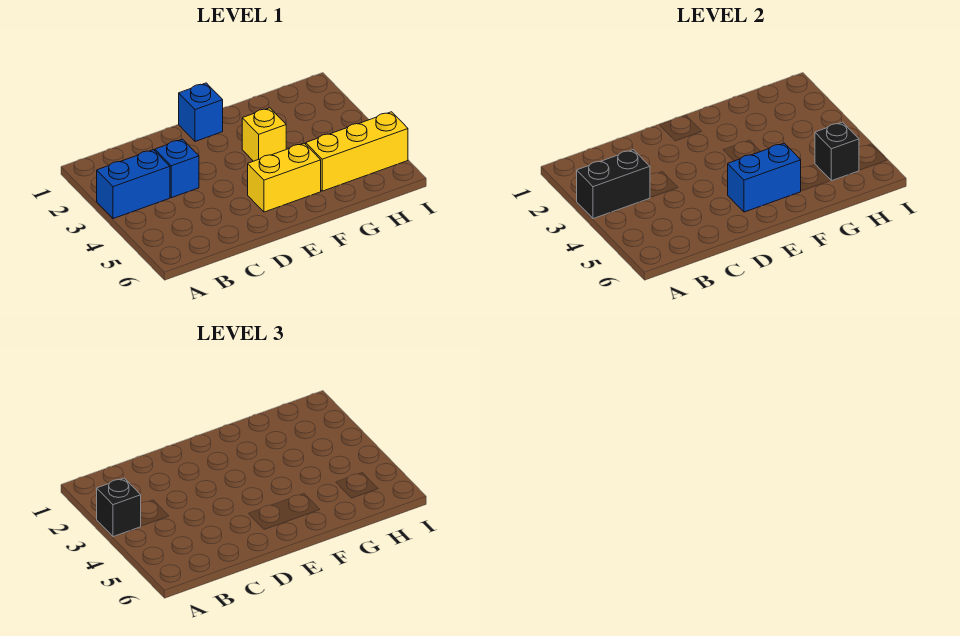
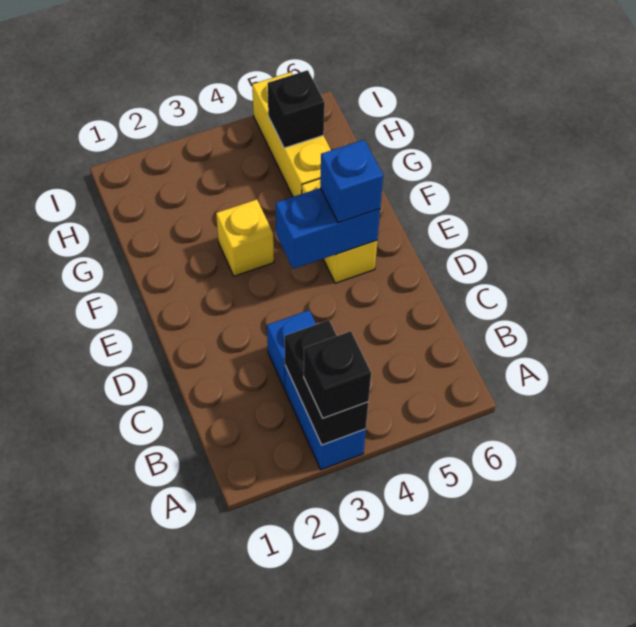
blue 1x1 brick [179,83,223,141] -> blue 1x1 brick moved to [320,140,383,223]
blue 1x2 brick [728,143,801,212] -> blue 1x2 brick turned to [276,188,380,269]

